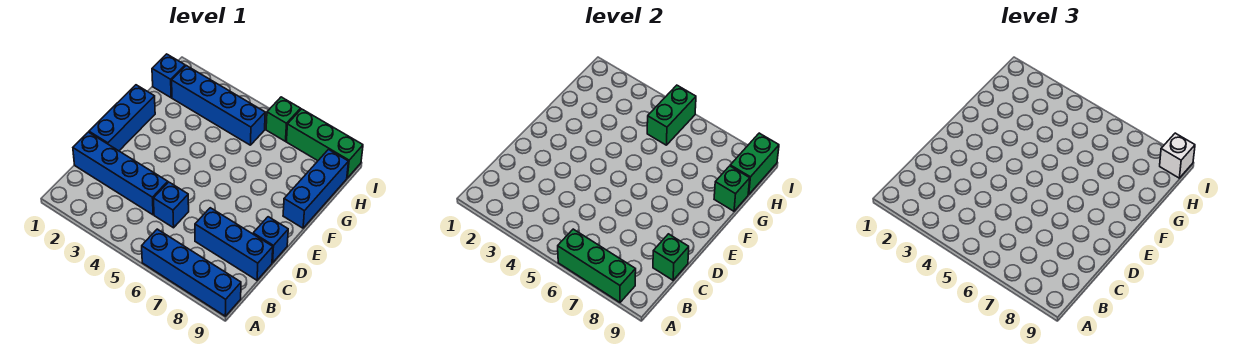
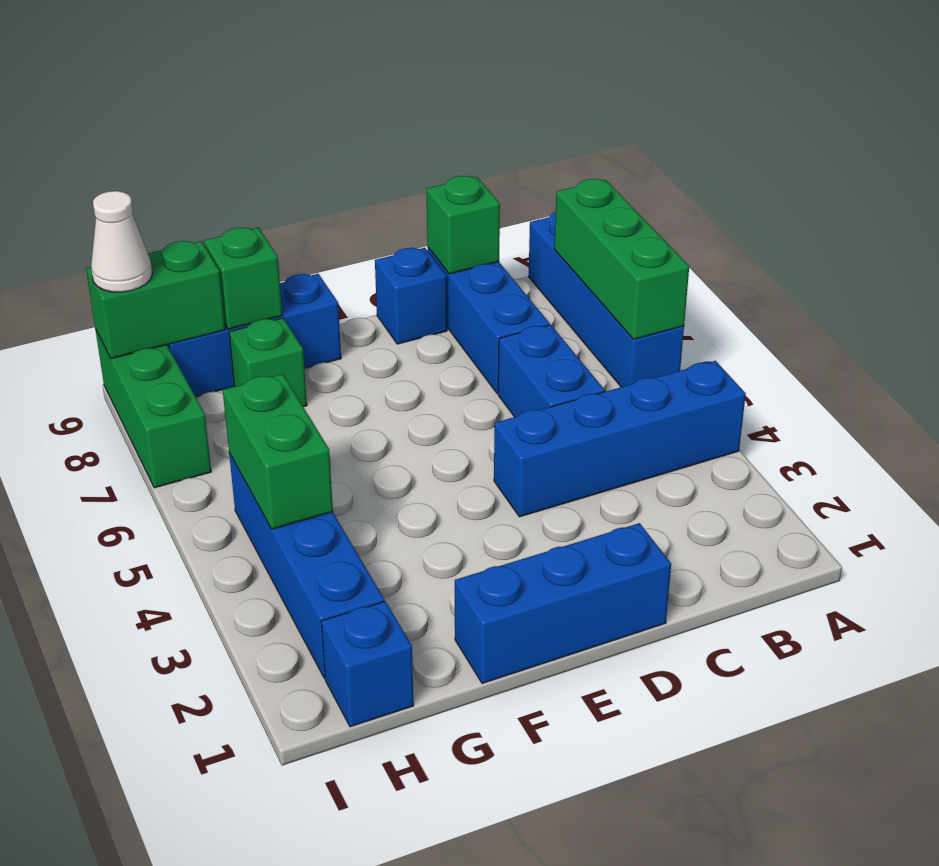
blue 1x4 brick [73,132,168,215] -> blue 1x4 brick turned to [494,361,746,517]
blue 1x1 brick [153,182,189,228] -> blue 1x2 brick [498,325,605,417]
green 1x2 brick [647,85,696,145] -> green 1x2 brick turned to [223,374,333,529]
green 1x1 brick [266,97,300,141] -> green 1x1 brick moved to [229,318,307,407]
white 1x1 brick [1160,133,1195,178] -> white 1x1 cone [91,191,152,292]

